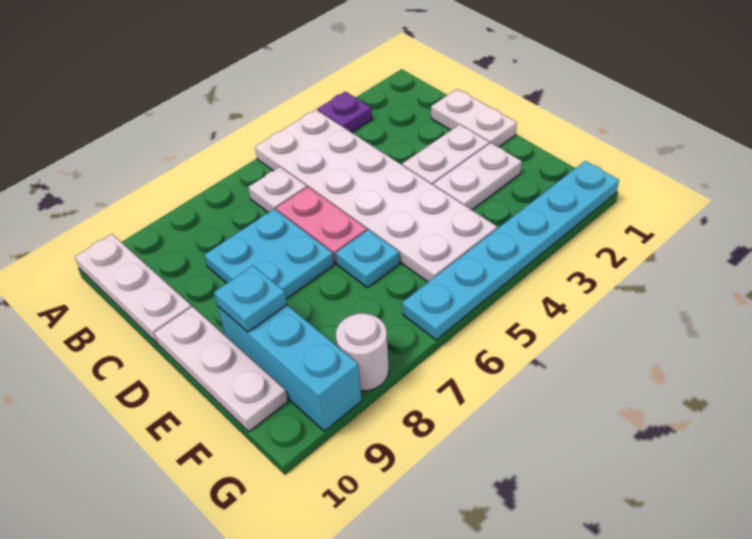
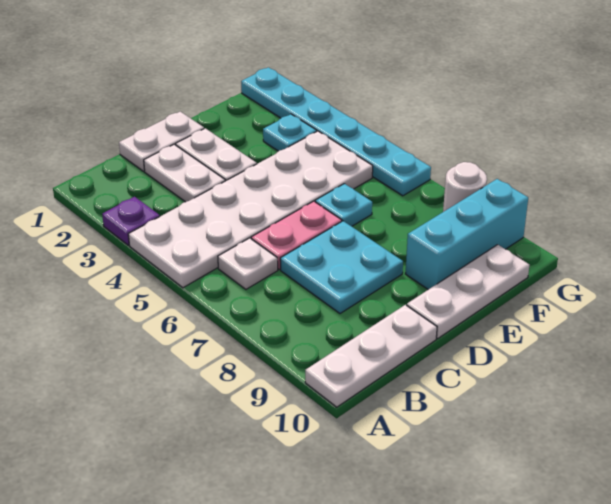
white 1x2 plate [434,143,522,210] -> white 1x2 plate moved to [144,144,225,202]
cyan 1x1 plate [214,266,287,332] -> cyan 1x1 plate moved to [263,114,317,151]

